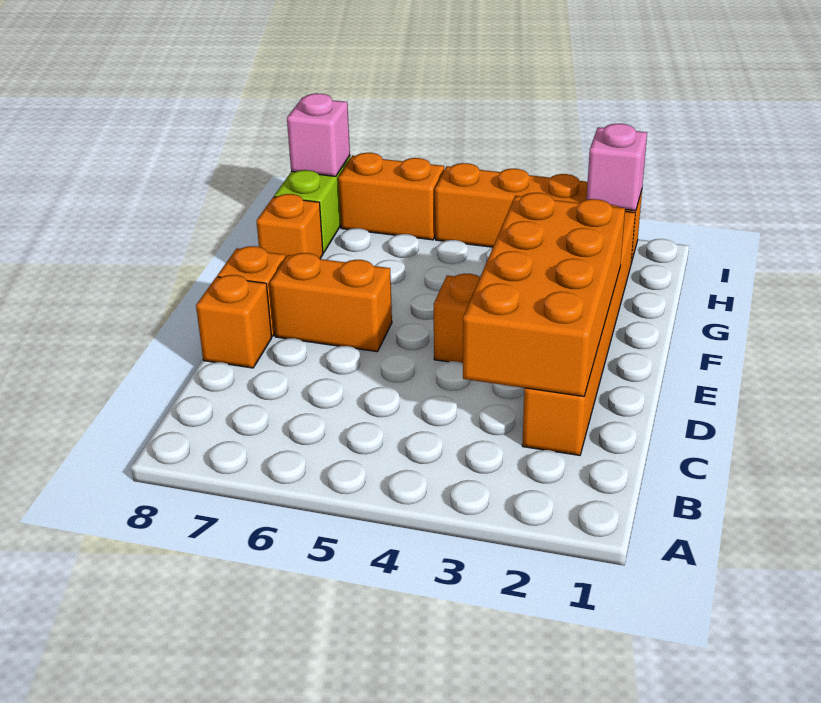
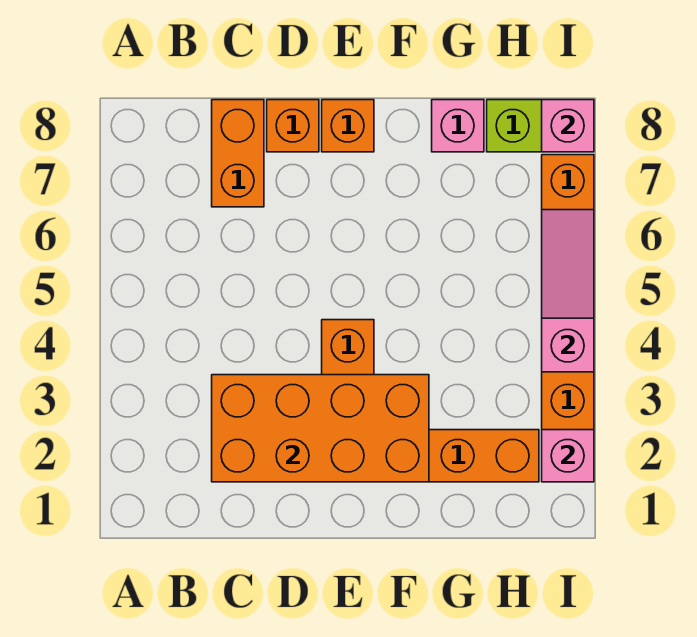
orange 1x2 brick [270,253,392,352] -> orange 1x2 brick moved to [212,100,264,207]
orange 1x1 brick [257,194,323,259] -> pink 1x1 brick [432,100,484,152]
none -> pink 1x3 slope [542,210,594,372]

